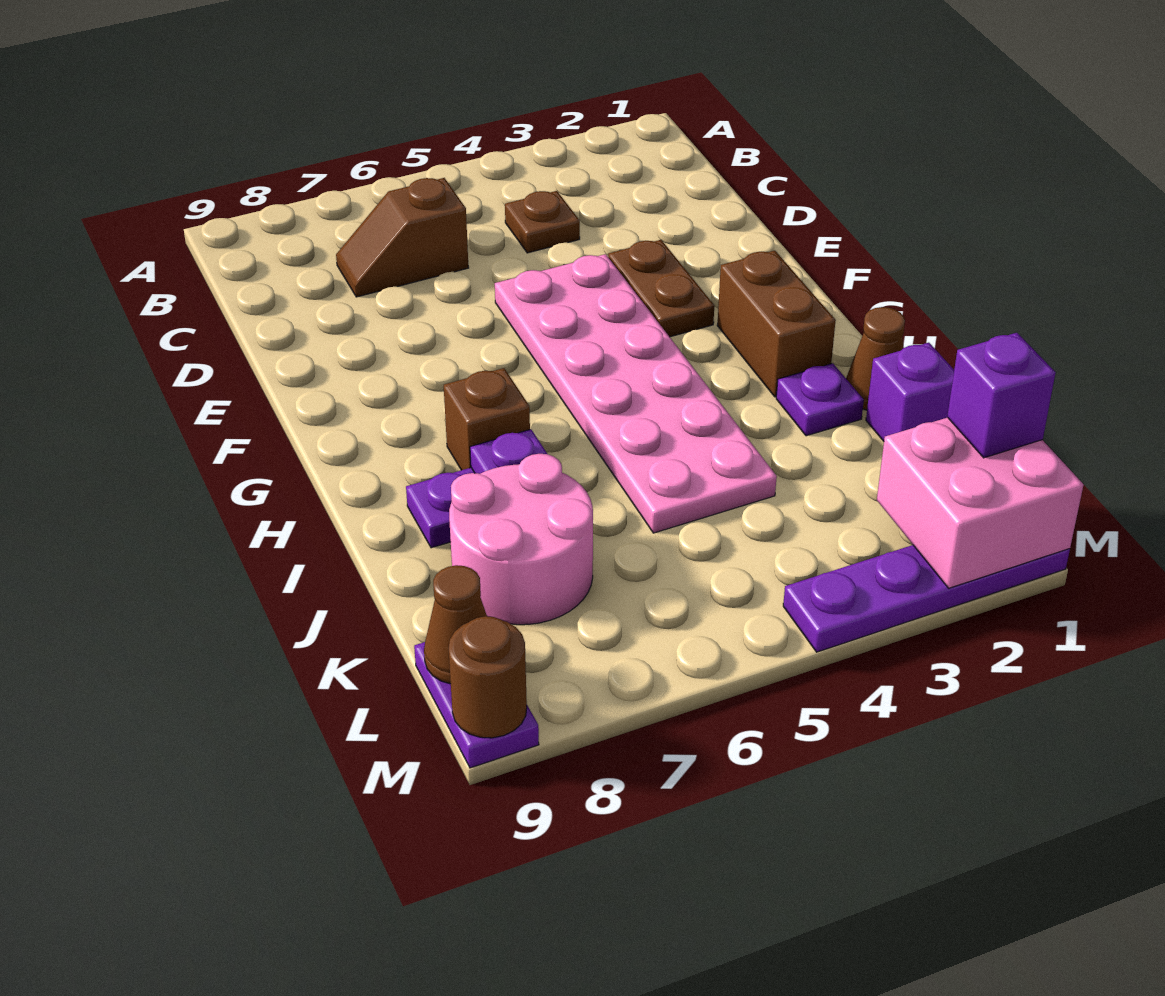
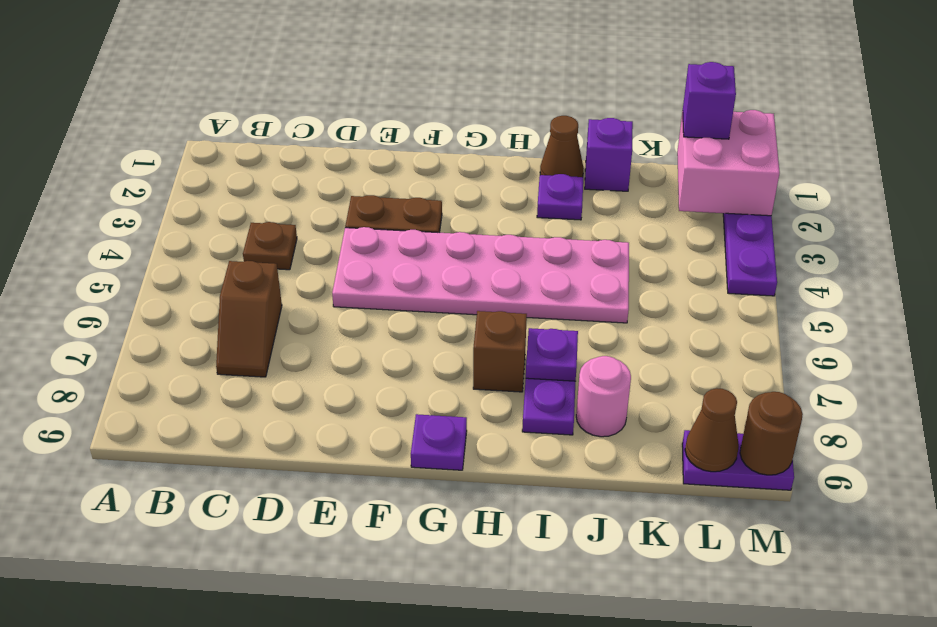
brown 1x2 brick [717,251,836,397] -> none
none -> purple 1x1 plate [411,414,467,470]
pink 2x2 round brick [449,454,593,625] -> pink 1x1 round brick [576,356,631,437]

